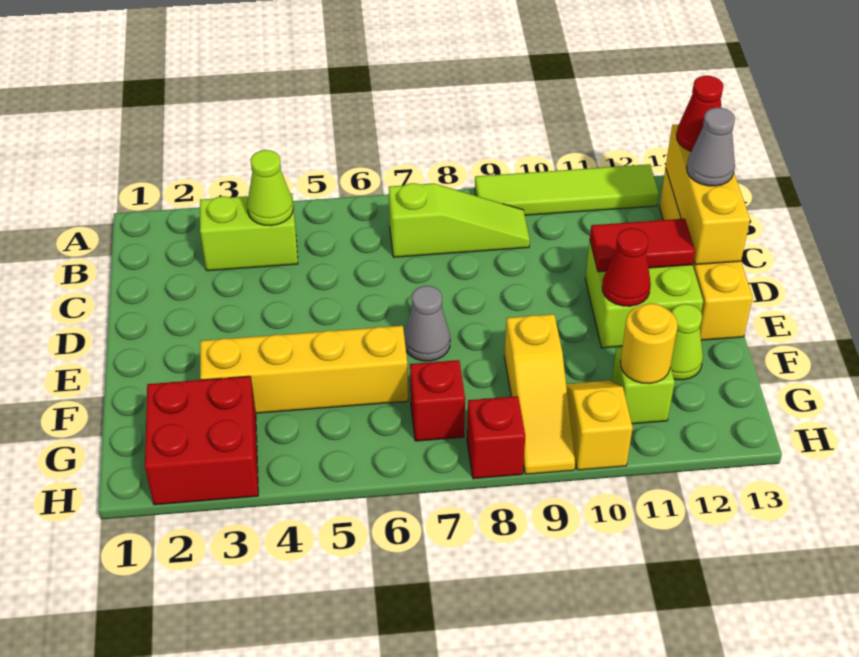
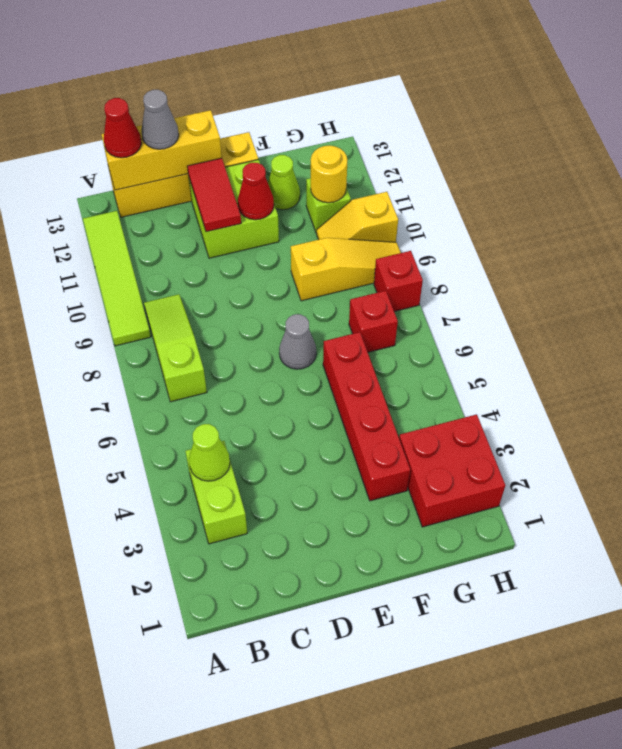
yellow 1x4 brick [200,326,408,413] -> red 1x4 brick [323,332,410,501]

